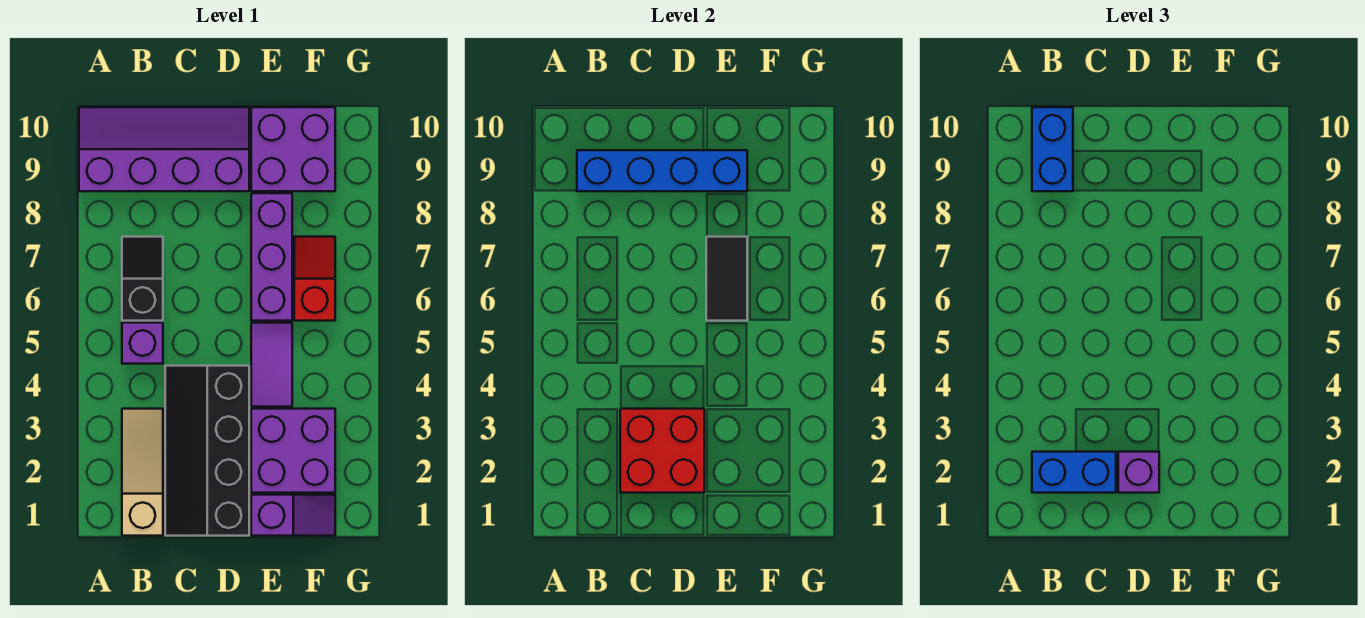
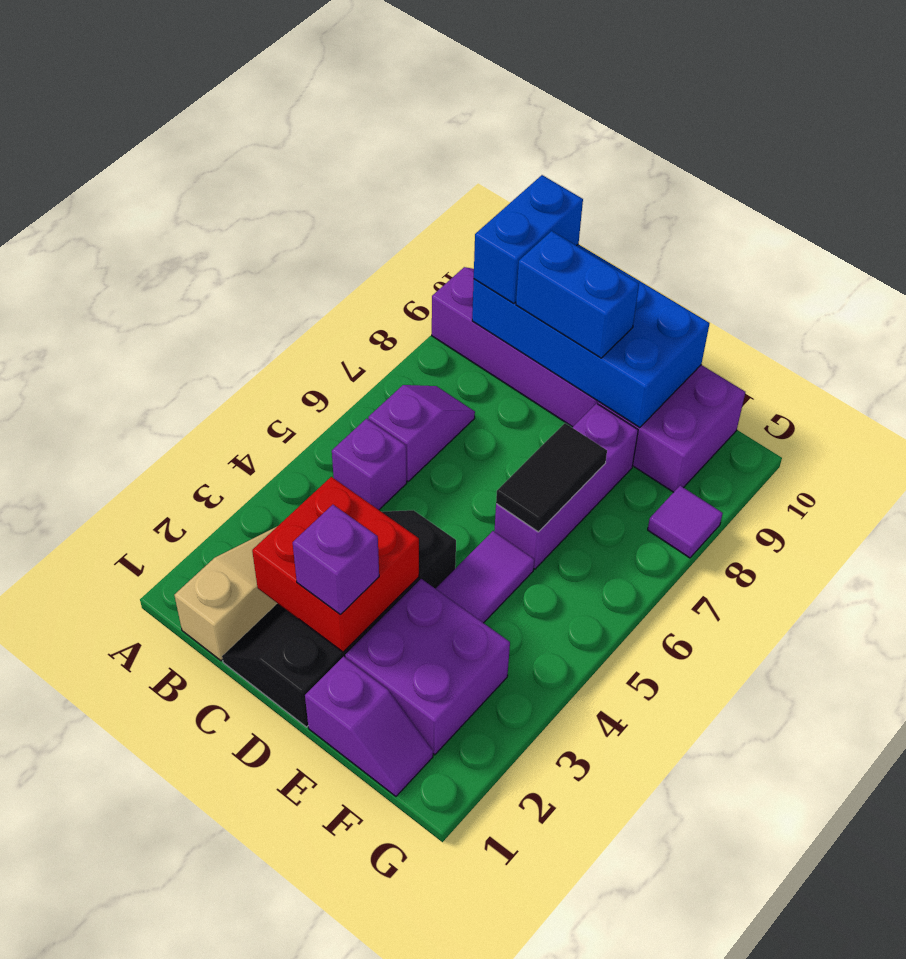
blue 1x2 brick [1032,452,1116,493] -> blue 1x2 brick moved to [516,231,639,358]
black 1x2 slope [122,237,163,321] -> purple 1x2 slope [368,385,475,481]
blue 1x4 brick [577,150,747,191] -> blue 2x4 brick [472,244,710,428]
red 1x2 slope [294,237,335,321] -> none
none -> purple 1x1 tile [648,486,723,558]

